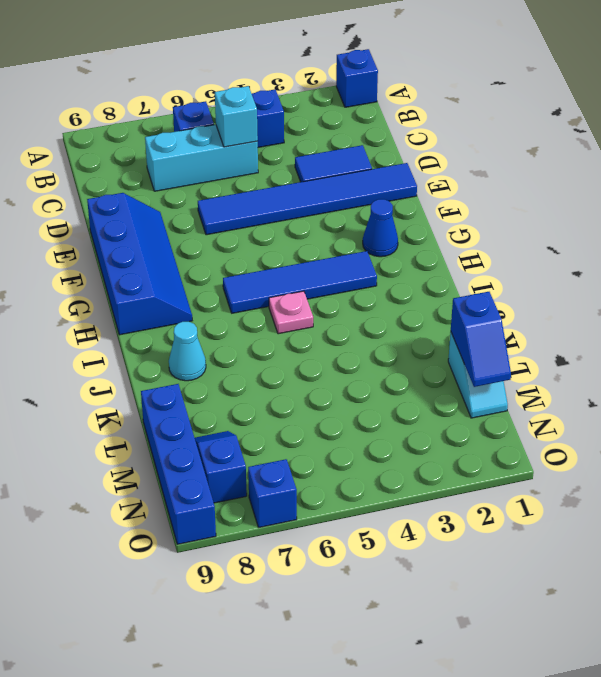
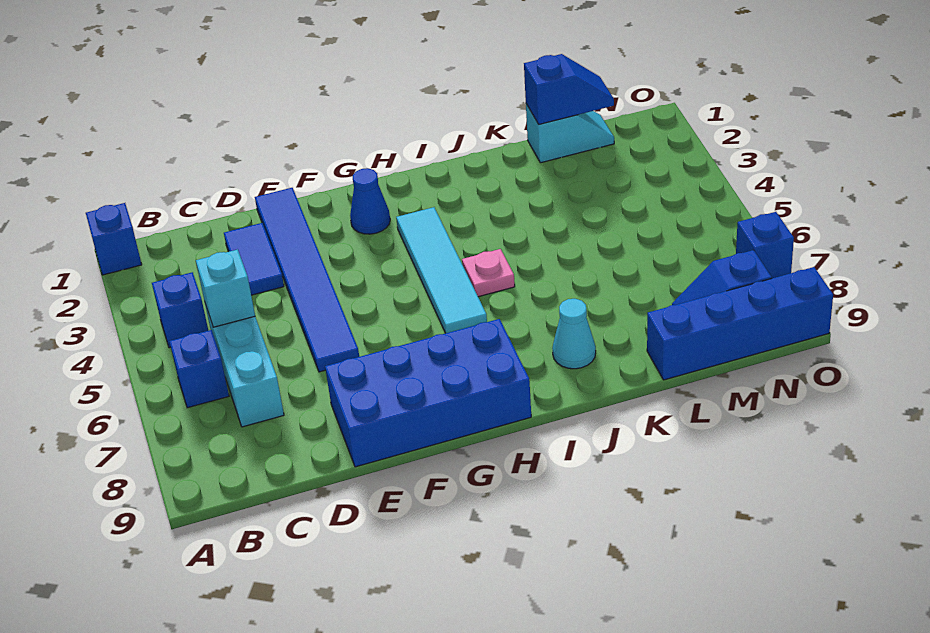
blue 2x4 slope [87,193,192,335] -> blue 2x4 brick [325,319,531,467]
blue 1x4 tile [223,251,377,313] -> cyan 1x4 tile [396,207,487,333]

